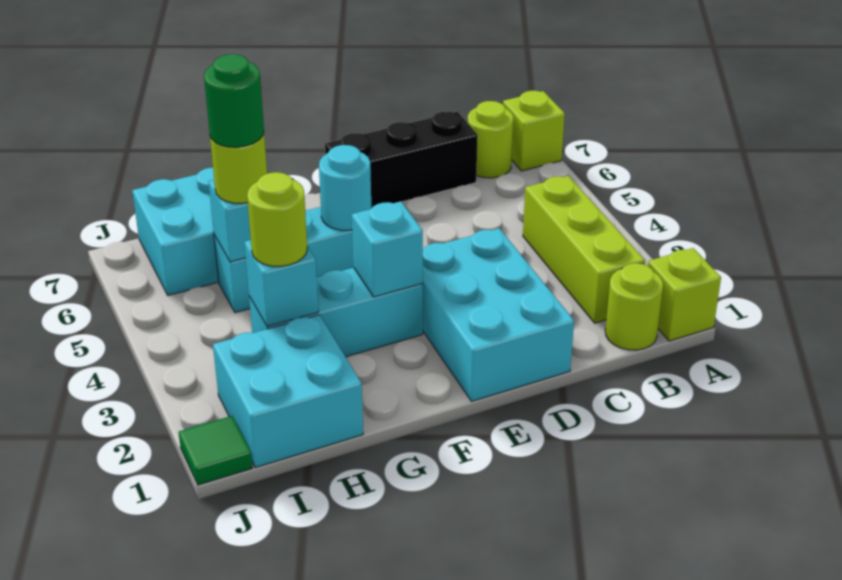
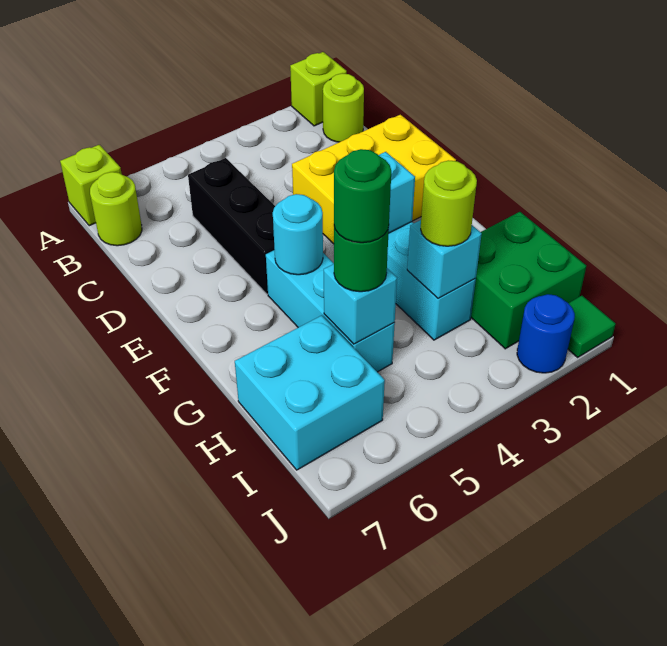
lime 1x3 brick [523,176,645,323] -> none
black 1x3 brick [325,111,478,208] -> black 1x3 brick moved to [188,158,275,294]
cyan 2x3 brick [423,228,574,401] -> yellow 2x3 brick [292,115,456,244]
cyan 2x2 brick [213,315,363,468] -> green 2x2 brick [471,212,586,349]
lime 1x1 round brick [210,133,267,204] -> green 1x1 round brick [334,226,389,292]
none -> blue 1x1 round brick [517,294,575,373]

